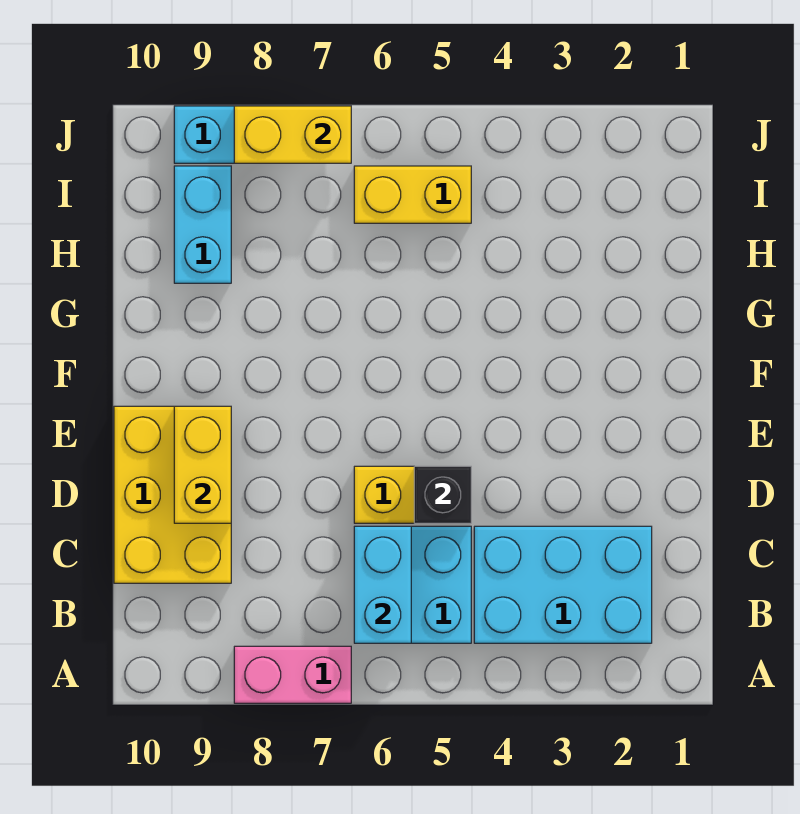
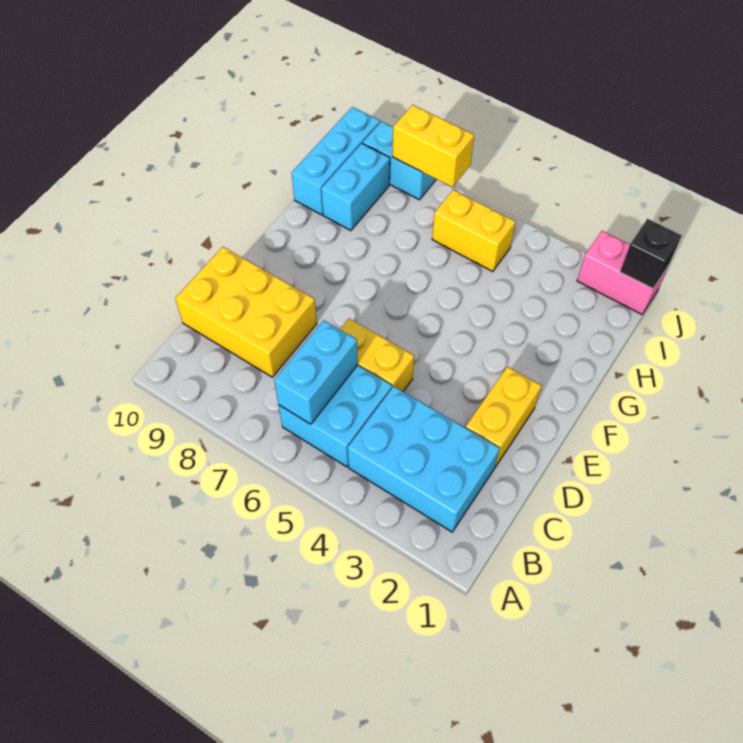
pink 1x2 brick [234,646,351,703] -> pink 1x2 brick moved to [577,231,668,314]
yellow 2x3 brick [114,406,231,583] -> yellow 2x3 brick turned to [175,247,317,377]
black 1x1 brick [414,466,471,523] -> black 1x1 brick moved to [620,219,682,289]
yellow 1x2 brick [174,406,231,523] -> yellow 1x2 brick moved to [466,367,541,467]
none -> cyan 1x3 brick [292,107,380,215]

